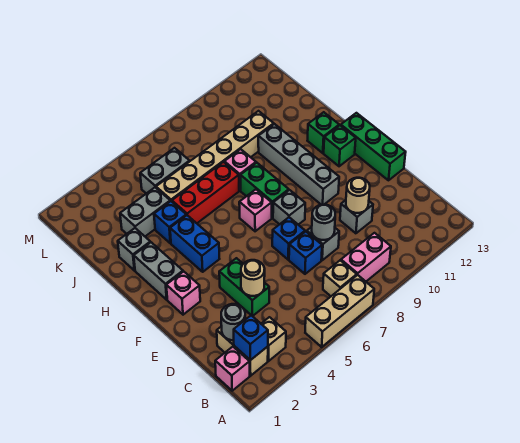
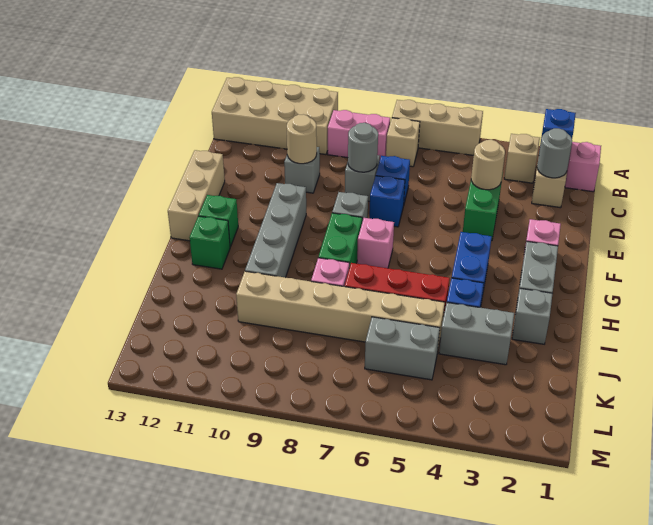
none -> tan 2x4 brick [212,77,338,155]
green 1x3 brick [341,113,406,180] -> tan 1x3 brick [168,150,225,241]

